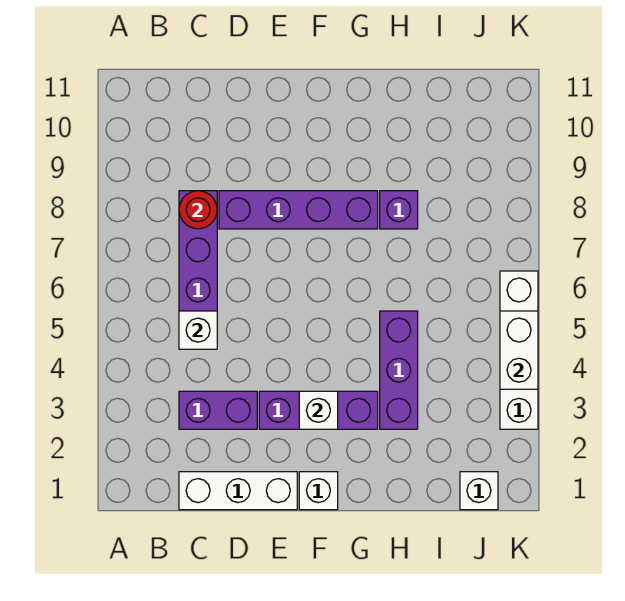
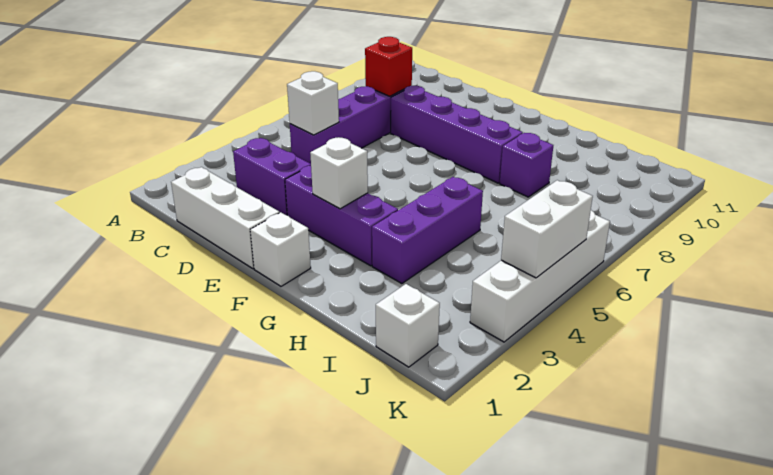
red 1x1 round brick [179,191,217,229] -> red 1x1 brick [365,37,412,96]

